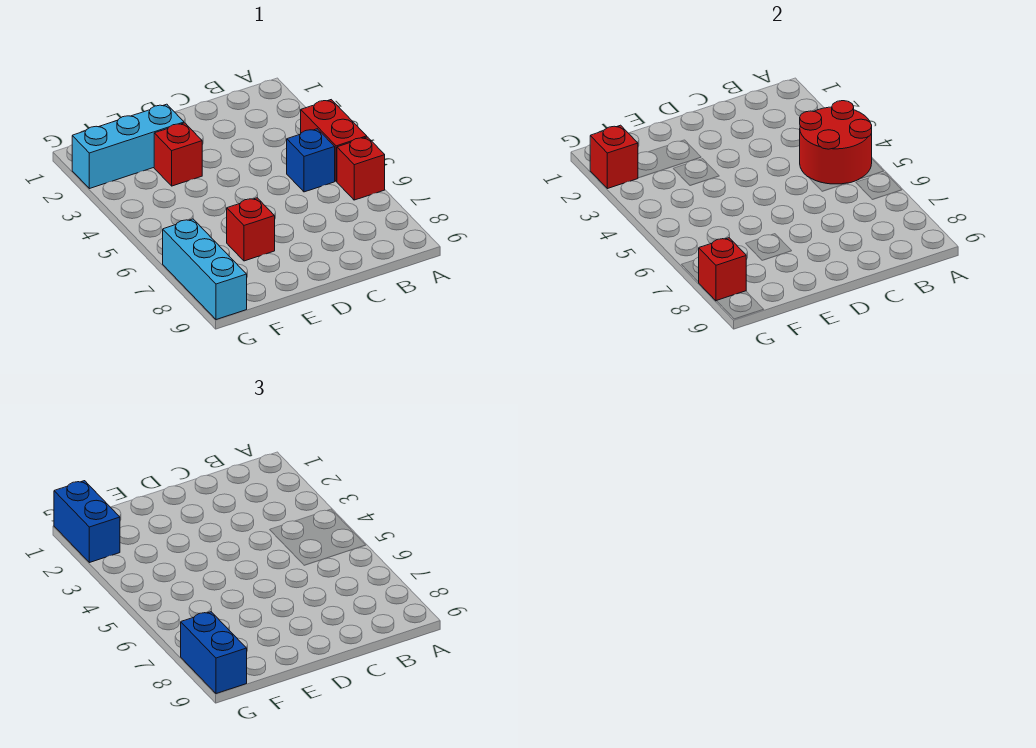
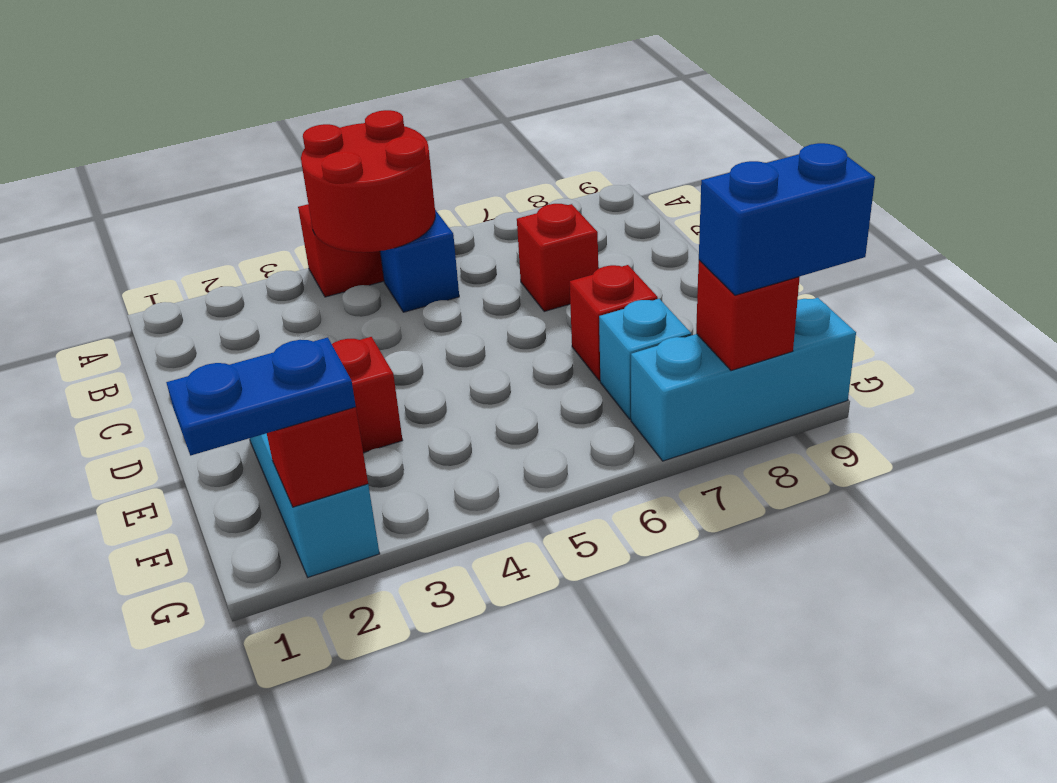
red 1x1 brick [337,137,385,200] -> red 1x1 brick moved to [517,204,598,312]
none -> cyan 1x1 brick [599,299,691,419]
blue 1x2 brick [54,481,120,563] -> blue 1x2 plate [166,337,356,456]

